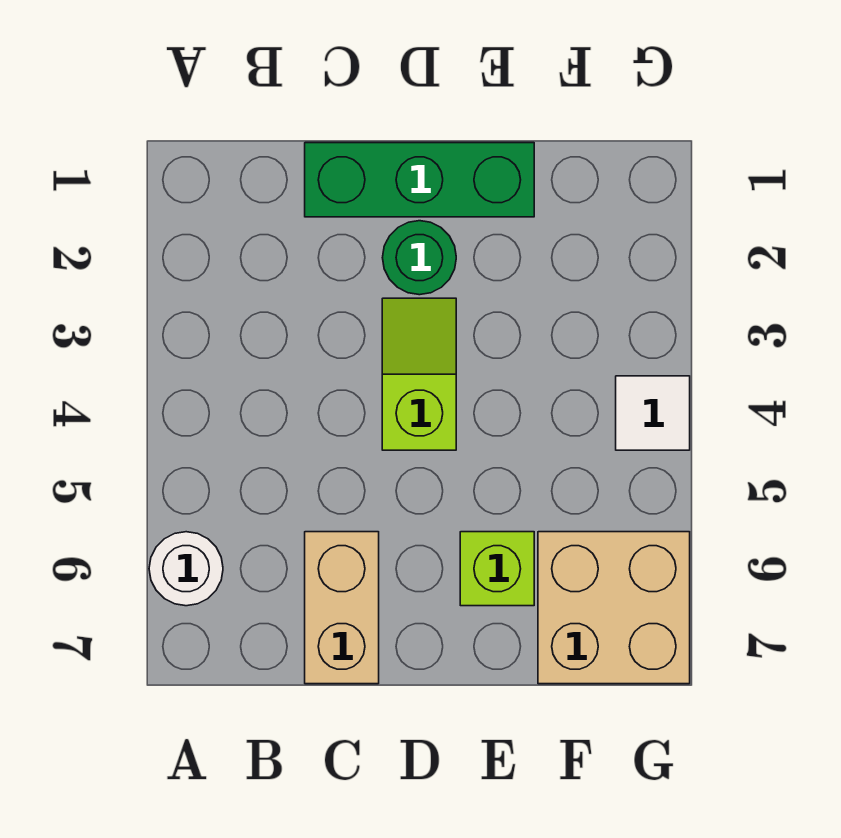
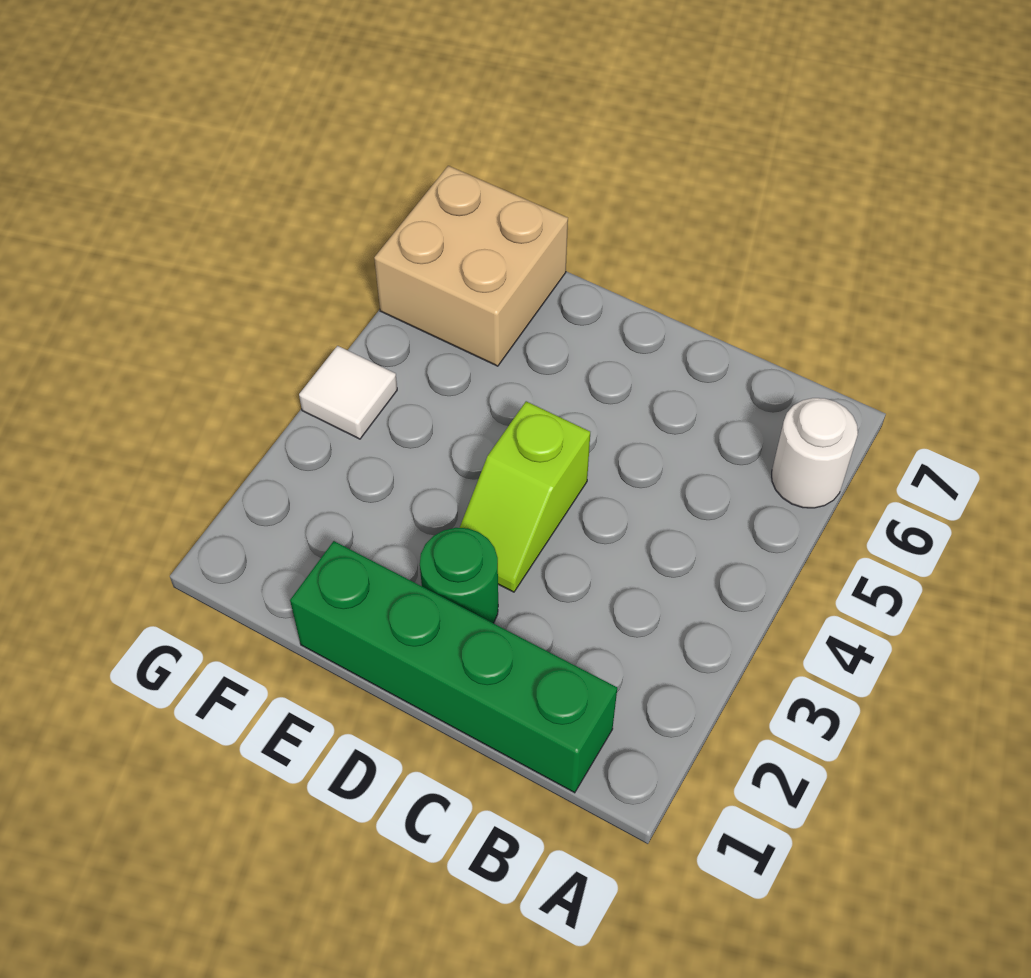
green 1x3 brick [305,143,534,217] -> green 1x4 brick [290,541,617,793]
tan 1x2 brick [305,532,379,684] -> none
lime 1x1 brick [460,532,534,606] -> none

